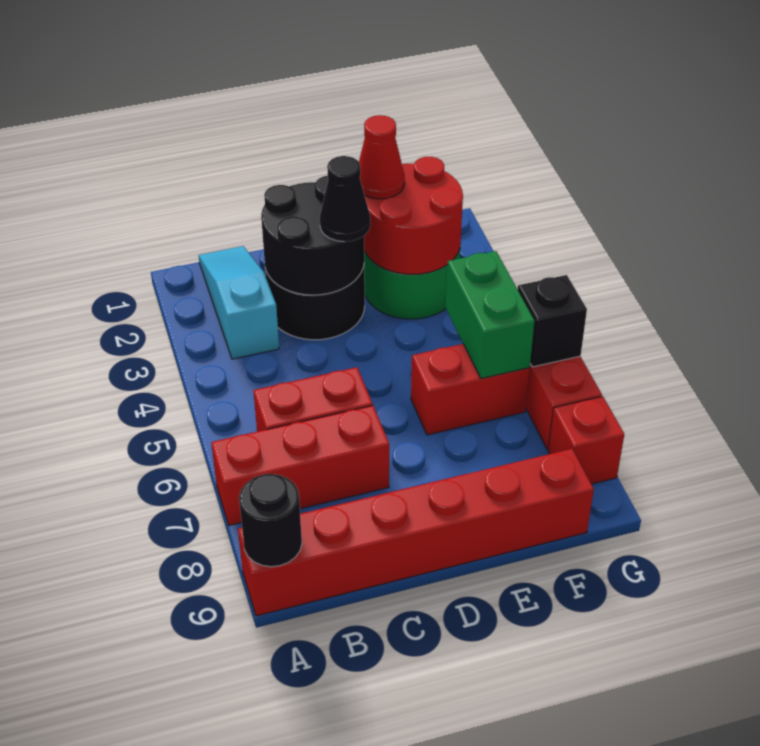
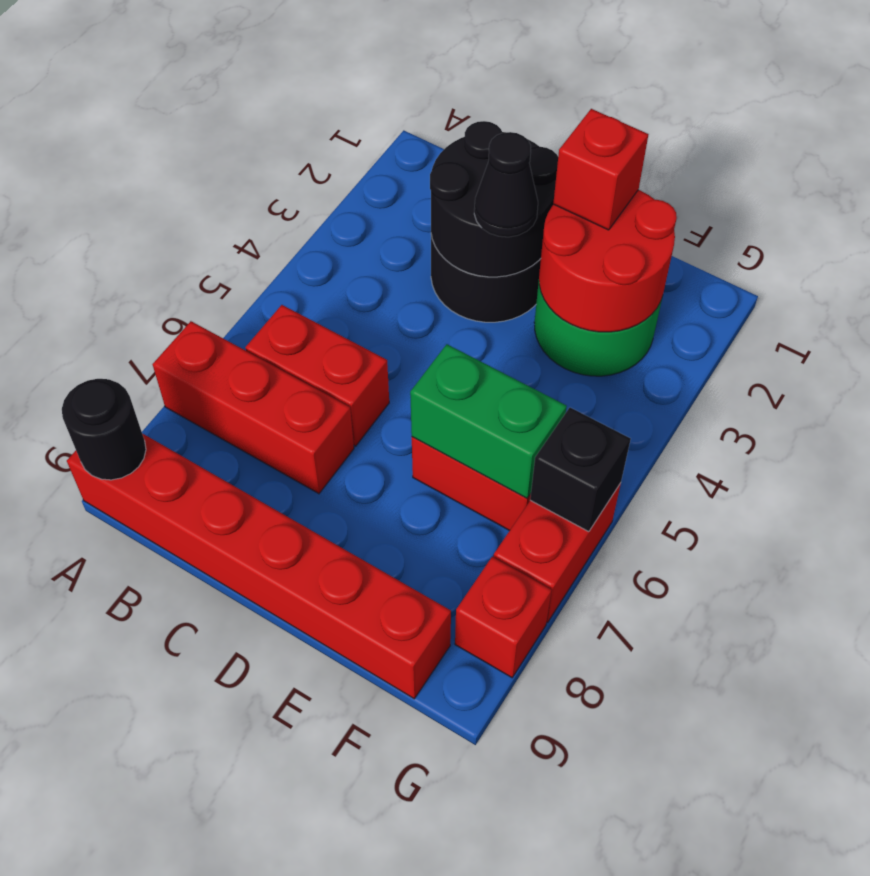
cyan 1x3 slope [199,246,279,359] -> none
red 1x1 cone [359,115,405,199] -> red 1x1 brick [553,109,648,230]
green 1x2 brick [446,251,535,378] -> green 1x2 brick turned to [410,344,567,498]

